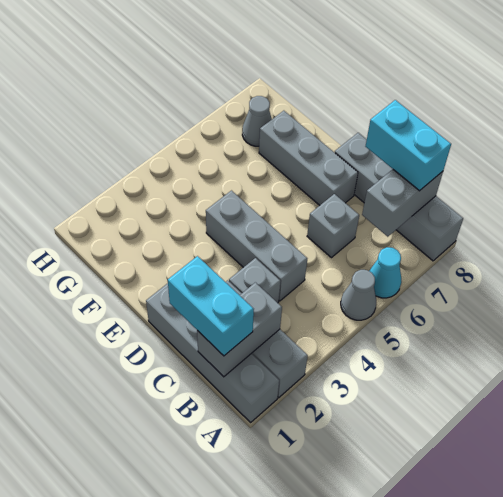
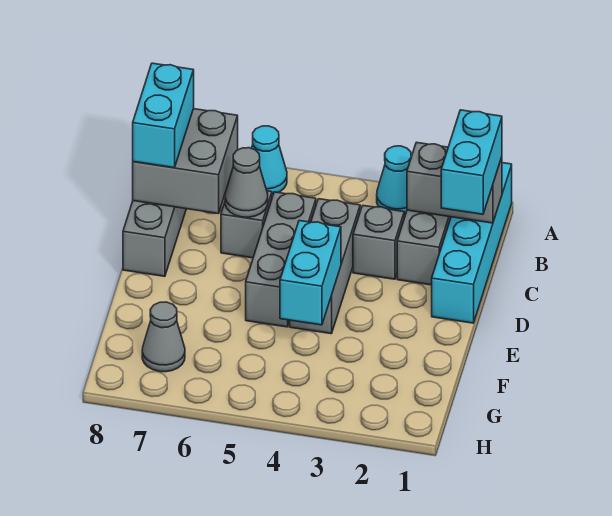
grey 1x4 brick [146,283,279,422] -> cyan 1x4 brick [432,163,512,323]
none -> cyan 1x1 cone [377,146,411,215]
grey 1x1 cone [341,270,376,320] -> grey 1x1 cone moved to [225,148,268,217]
grey 1x2 brick [362,169,443,237] -> grey 2x2 brick [133,109,238,214]
grey 1x3 brick [259,111,358,205] -> grey 1x3 brick moved to [246,192,316,327]
none -> cyan 1x2 brick [280,221,341,325]

